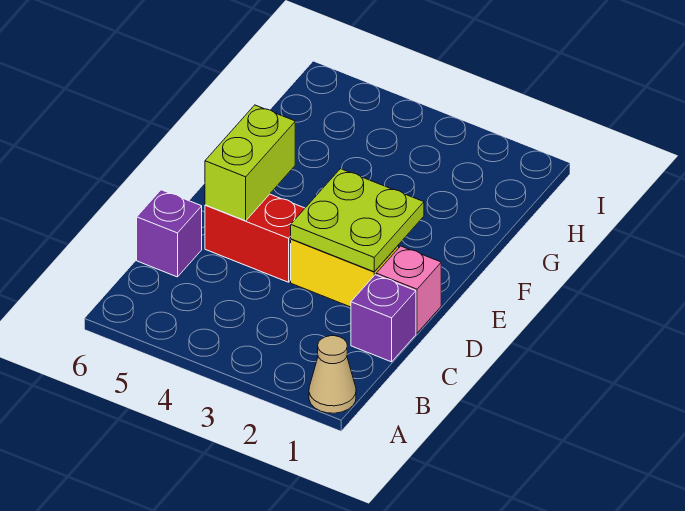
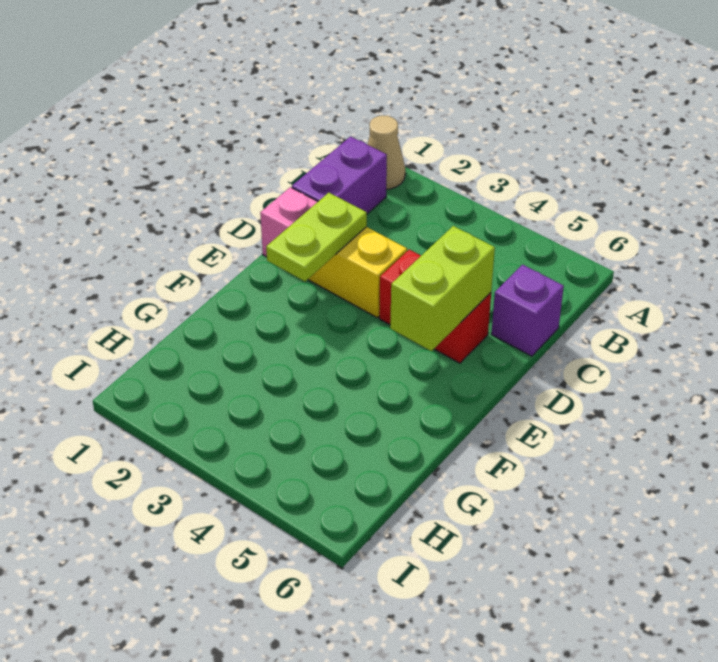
purple 1x1 brick [351,275,416,362] -> purple 1x2 brick [292,137,387,214]
lime 2x2 plate [291,169,424,272] -> lime 1x2 plate [266,193,367,281]

